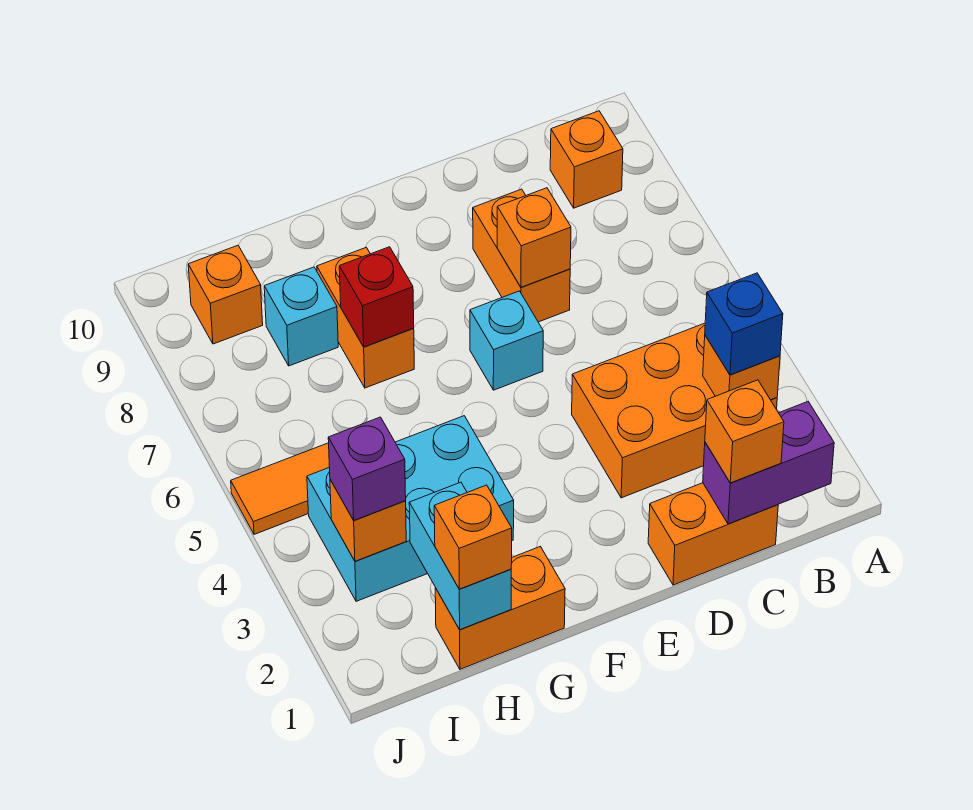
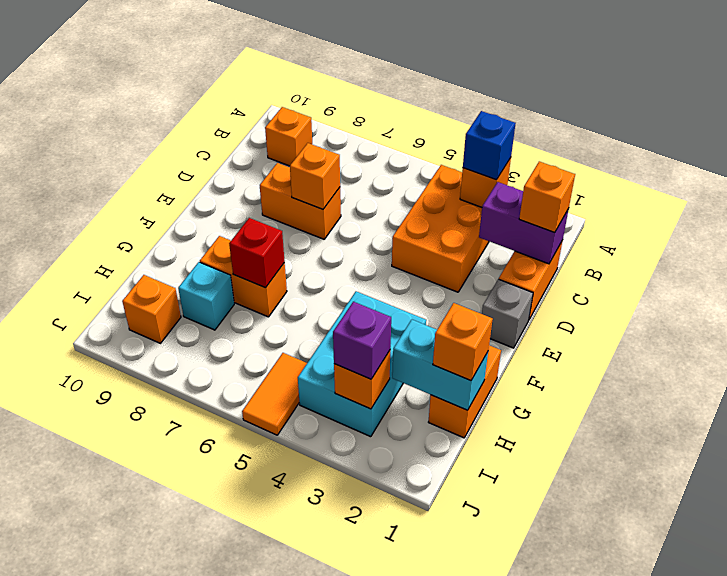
purple 1x2 brick [703,402,834,524] -> purple 1x2 brick turned to [479,182,569,264]
none -> grey 1x1 brick [482,279,533,348]
cyan 1x1 brick [470,291,543,390] -> none

